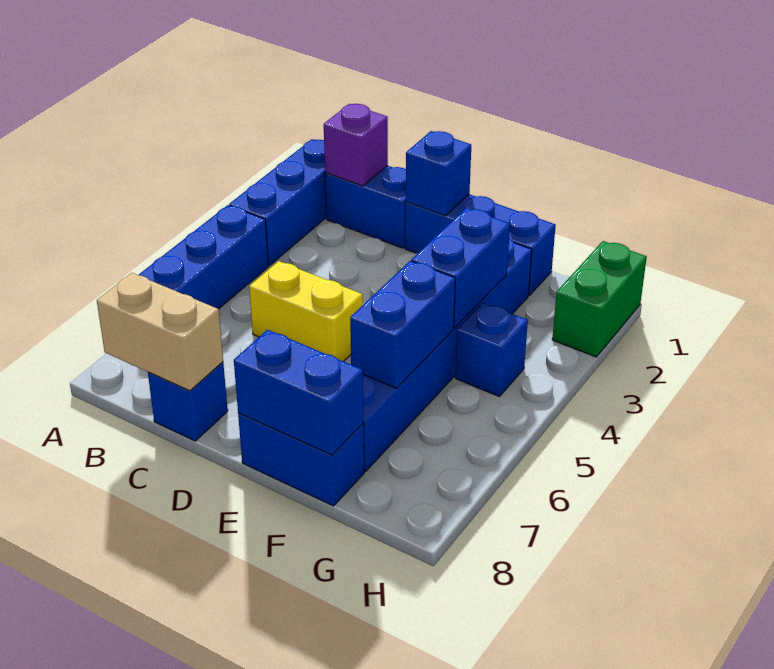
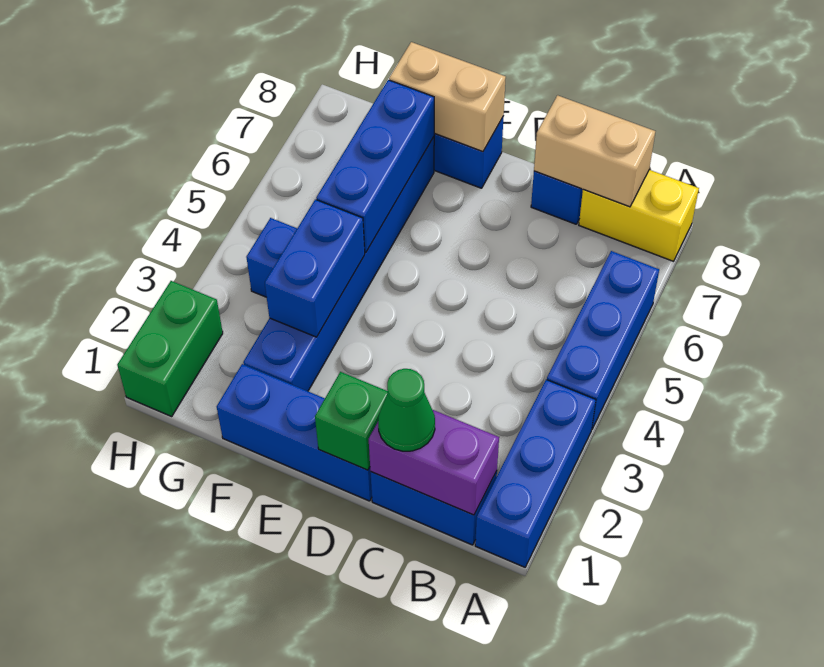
purple 1x1 brick [324,104,388,186] -> purple 1x2 brick [369,410,499,515]
none -> green 1x1 cone [378,369,435,451]
yellow 1x2 brick [249,261,363,362] -> yellow 1x2 brick moved to [579,170,699,261]
blue 1x1 brick [406,131,471,216] -> green 1x1 brick [315,372,388,470]
blue 1x2 brick [234,330,364,455] -> tan 1x2 brick [389,42,506,152]
blue 1x2 brick [350,261,455,388] -> blue 1x3 brick [316,80,434,253]

